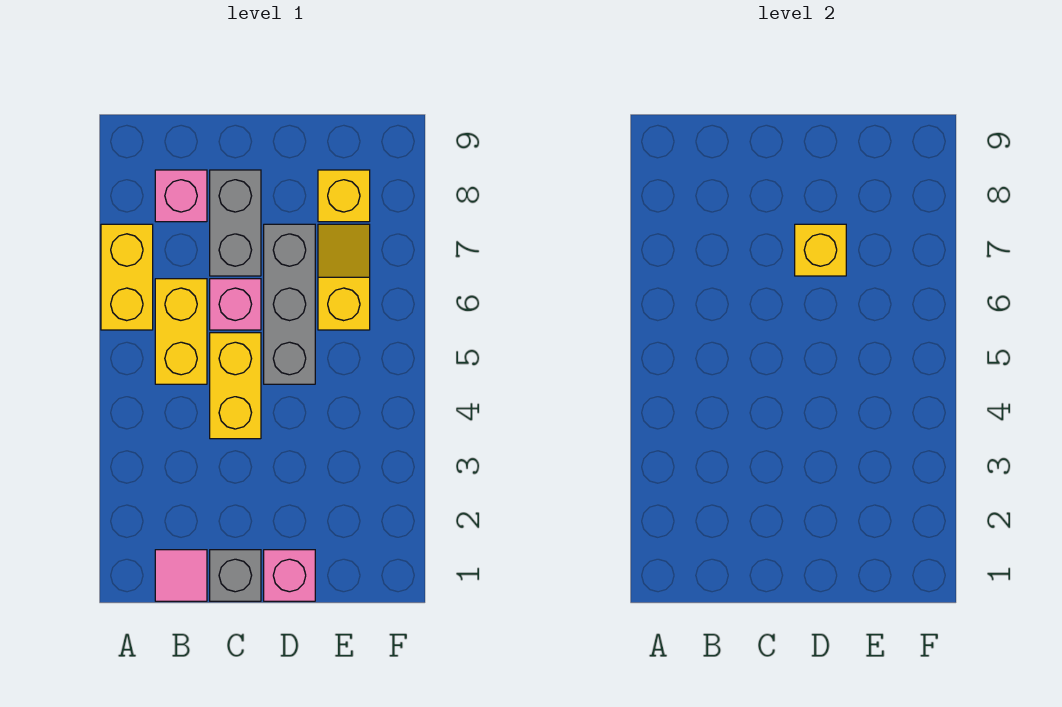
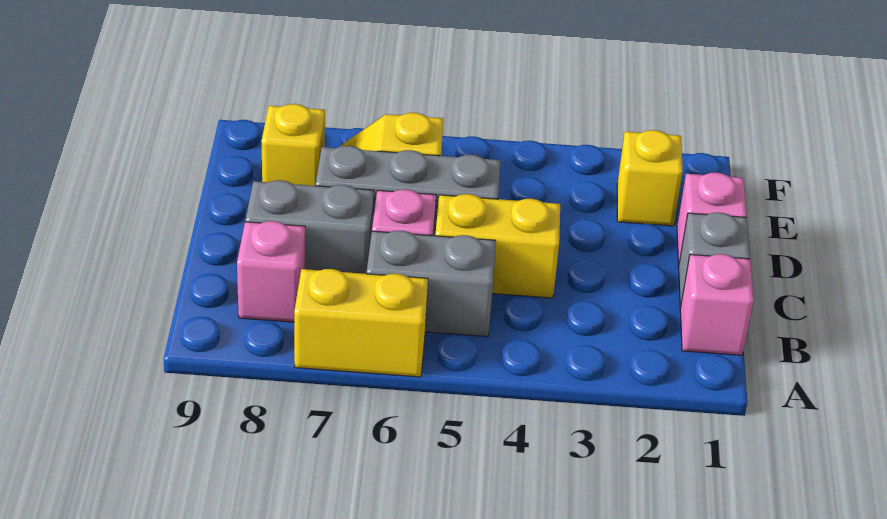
pink 1x1 tile [155,550,207,601] -> pink 1x1 brick [680,254,754,355]
yellow 1x2 brick [155,279,207,384] -> grey 1x2 brick [366,231,496,337]
yellow 1x1 brick [795,224,846,276] -> yellow 1x1 brick moved to [617,130,683,226]

